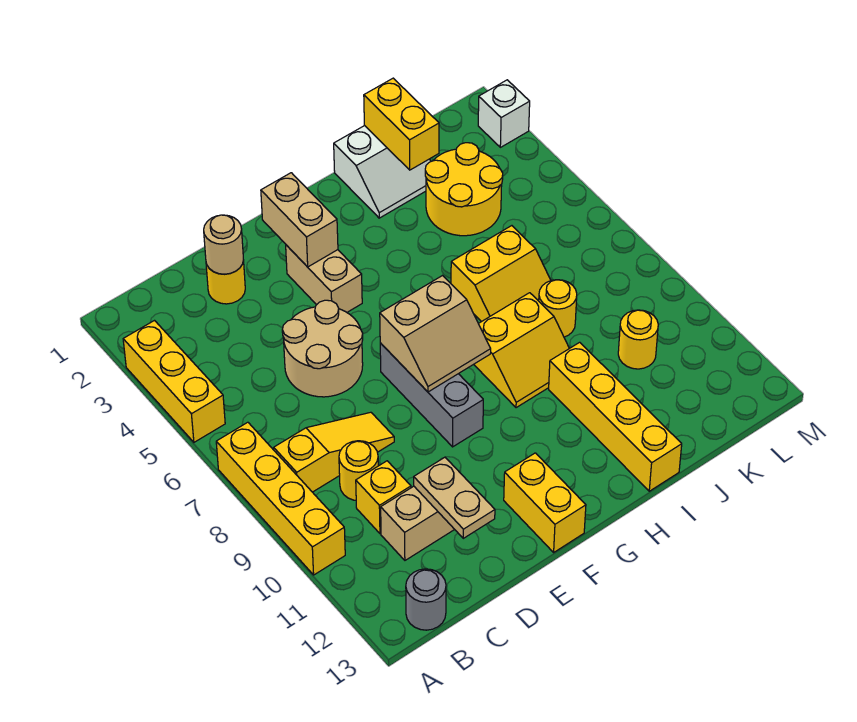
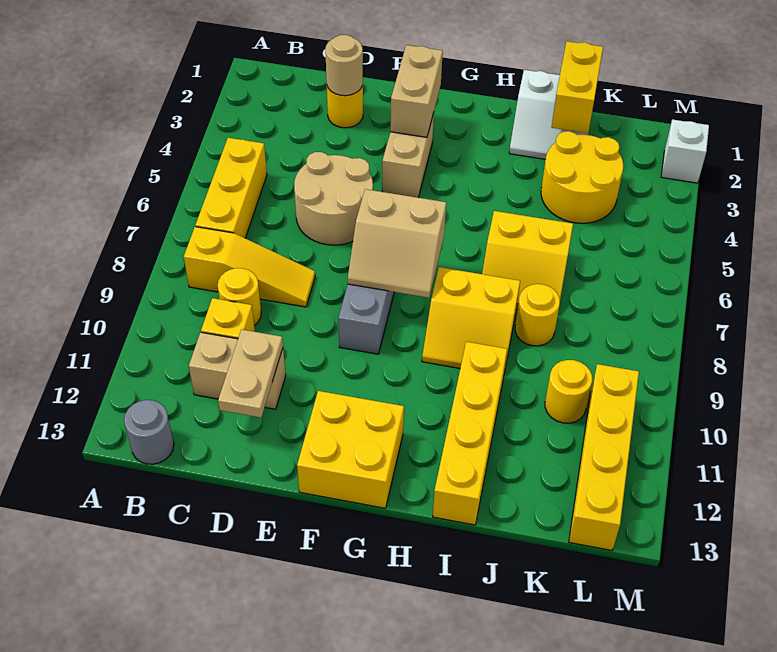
yellow 1x3 brick [123,321,225,442] -> yellow 1x3 brick moved to [195,138,267,238]
yellow 1x4 brick [216,422,345,575] -> yellow 1x4 brick moved to [569,364,639,550]
yellow 1x2 brick [504,453,586,552] -> yellow 2x2 brick [297,391,404,508]

